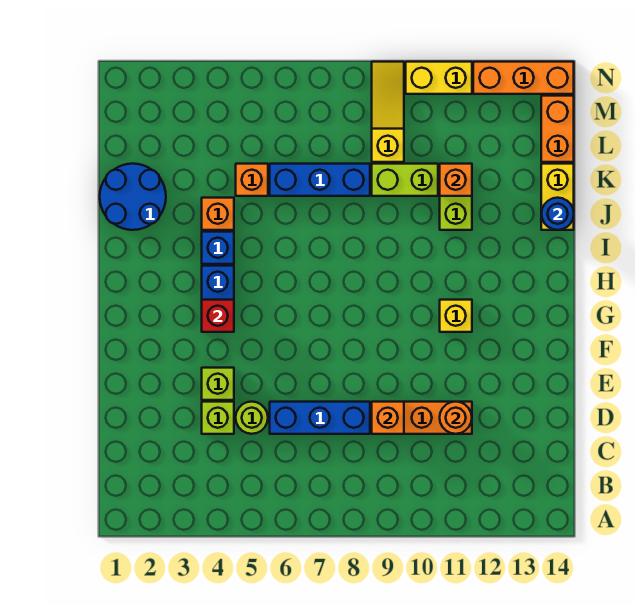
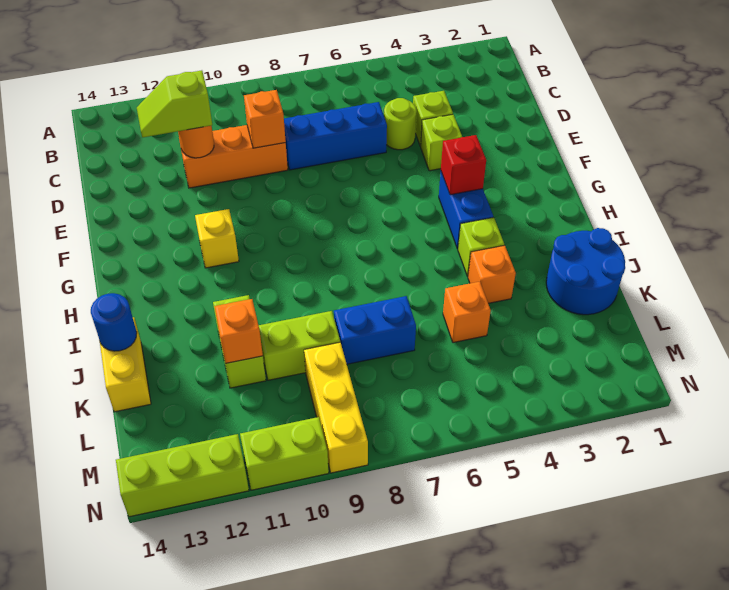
none -> lime 1x2 slope [137,70,212,137]
blue 1x1 brick [202,232,234,264] -> lime 1x1 brick [458,217,504,276]
blue 1x3 brick [270,164,370,196] -> blue 1x2 brick [334,296,416,364]
yellow 1x3 slope [372,62,404,162] -> yellow 1x3 brick [304,342,368,473]
orange 1x2 brick [541,96,574,162] -> none
yellow 1x2 brick [406,62,472,94] -> lime 1x2 brick [240,417,329,490]
orange 1x3 brick [473,62,574,94] -> lime 1x3 brick [116,434,249,517]

